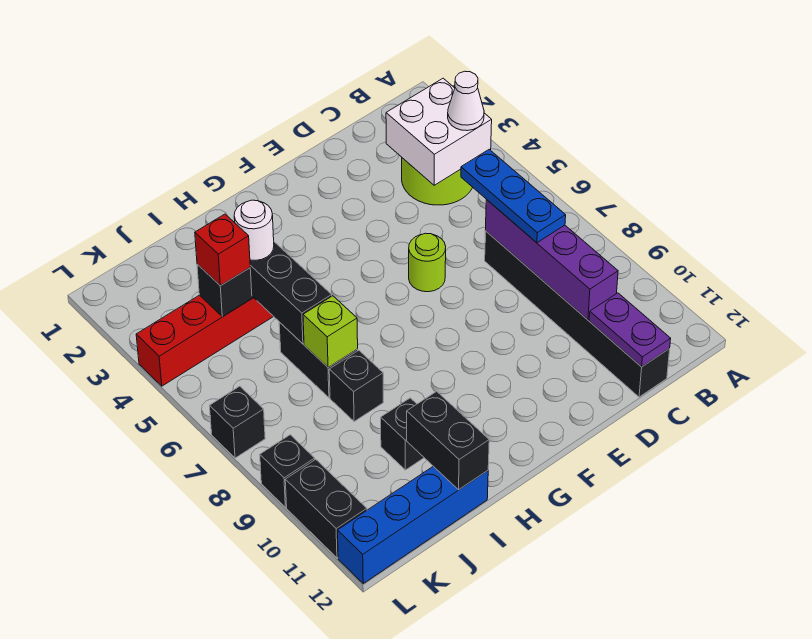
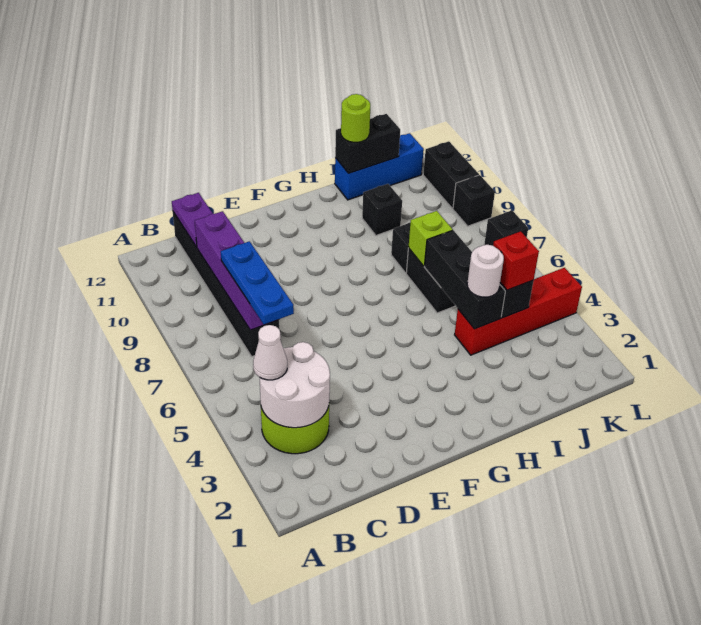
white 2x2 brick [386,78,492,185] -> white 2x2 round brick [260,342,330,428]
lime 1x1 round brick [409,233,446,292] -> lime 1x1 round brick moved to [341,94,370,142]
black 1x2 brick [407,391,489,490] -> black 1x2 brick turned to [335,114,400,173]
blue 1x4 brick [338,466,488,583] -> blue 1x3 brick [335,133,424,200]

